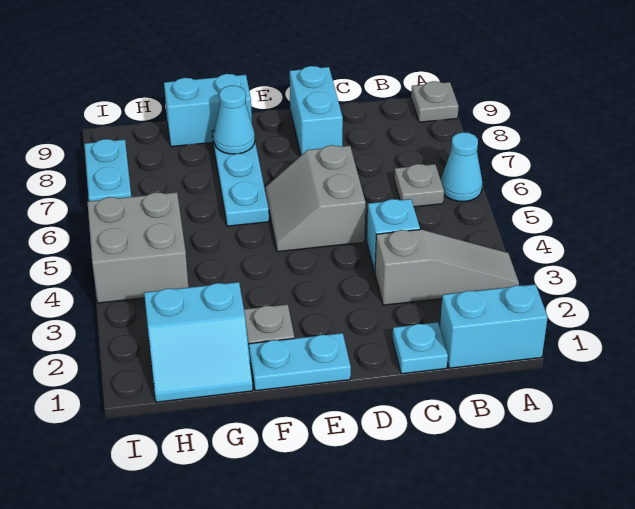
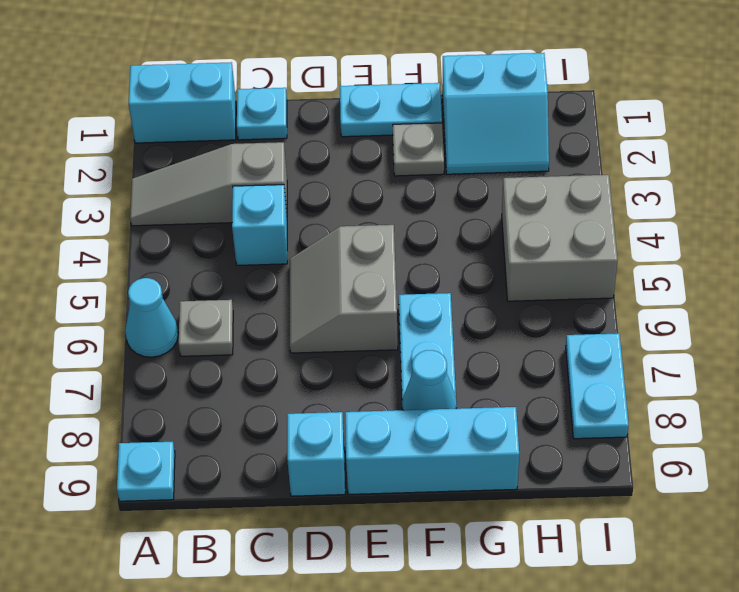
grey 1x1 plate [411,81,459,122] -> cyan 1x1 plate [117,442,175,501]
grey 2x2 slope [265,145,366,252] -> grey 2x2 slope turned to [289,225,398,353]
cyan 1x2 brick [290,66,343,155] -> cyan 1x1 brick [287,412,345,496]
cyan 1x2 brick [164,74,252,147] -> cyan 1x3 brick [345,407,519,495]
cyan 2x2 slope [144,282,253,402] -> cyan 2x2 slope turned to [442,53,549,174]

